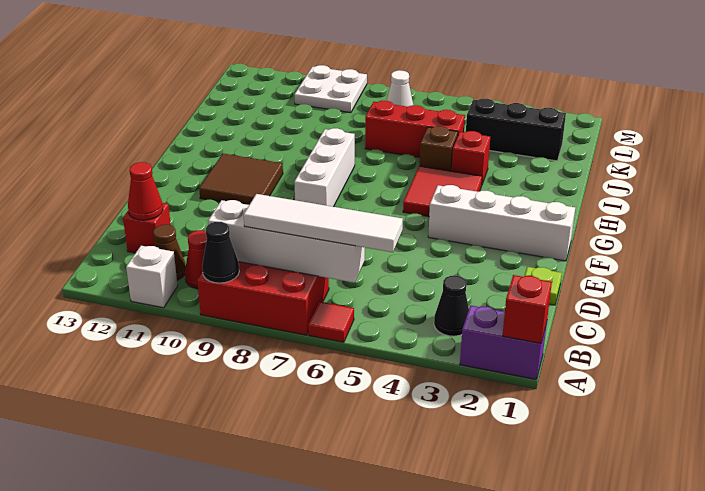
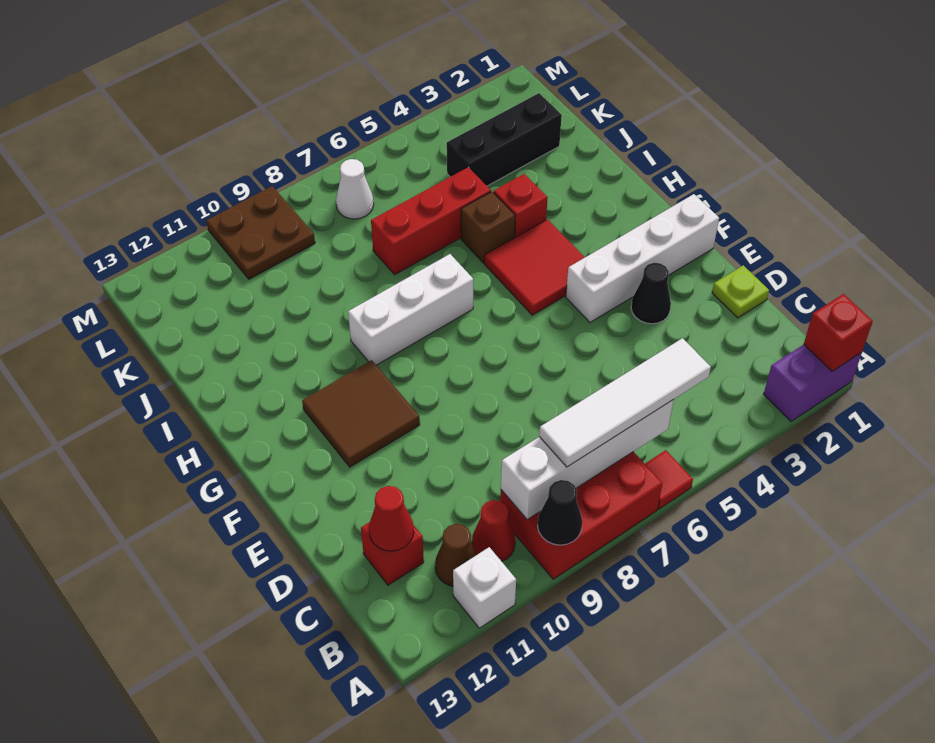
black 1x1 cone [434,276,469,336] -> black 1x1 cone moved to [631,263,671,324]
white 1x3 brick [294,128,355,207] -> white 1x3 brick turned to [348,254,473,365]
white 2x2 plate [294,65,367,113] -> brown 2x2 plate [206,186,315,279]

